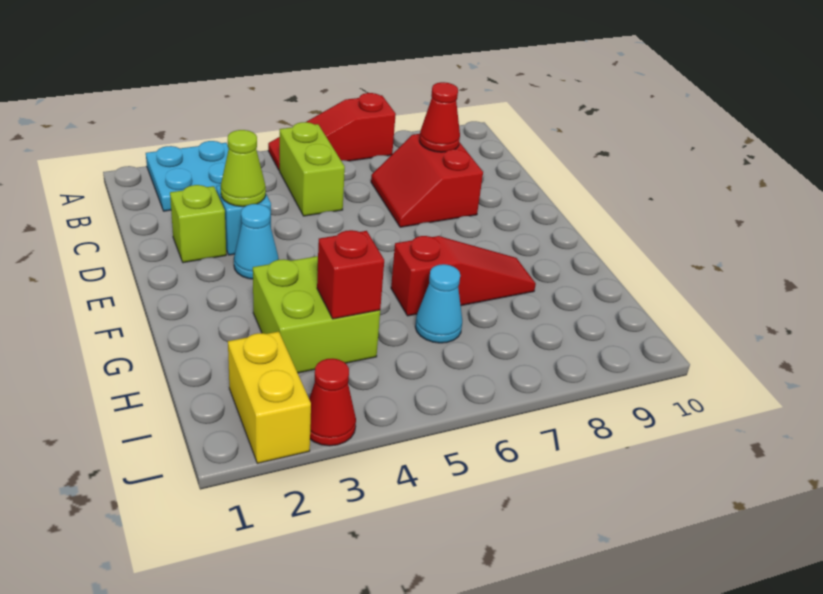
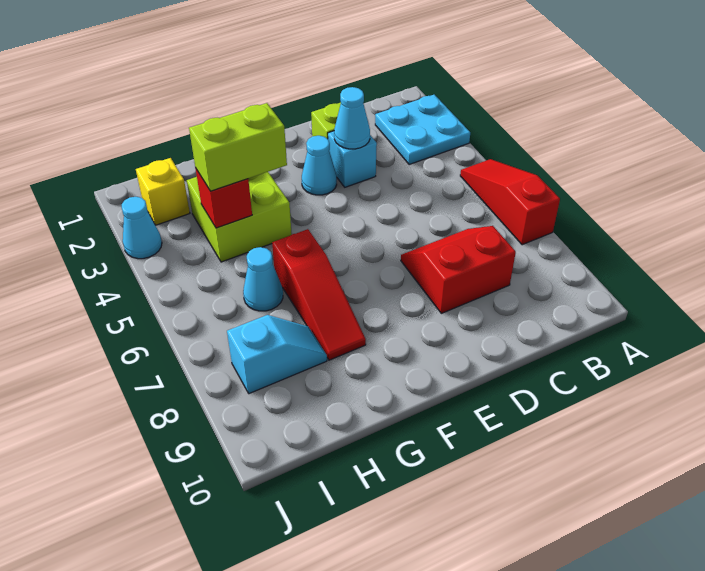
lime 1x2 brick [280,122,345,216] -> lime 1x2 brick moved to [189,103,287,191]
red 1x1 cone [419,82,460,152] -> none
lime 1x1 cone [221,130,266,207] -> cyan 1x1 cone [334,87,370,149]
none -> cyan 1x2 slope [227,315,327,394]
yellow 1x2 brick [228,332,311,463] -> yellow 1x1 brick [136,158,190,225]
red 1x1 cone [309,358,356,446] -> cyan 1x1 cone [122,197,162,259]

